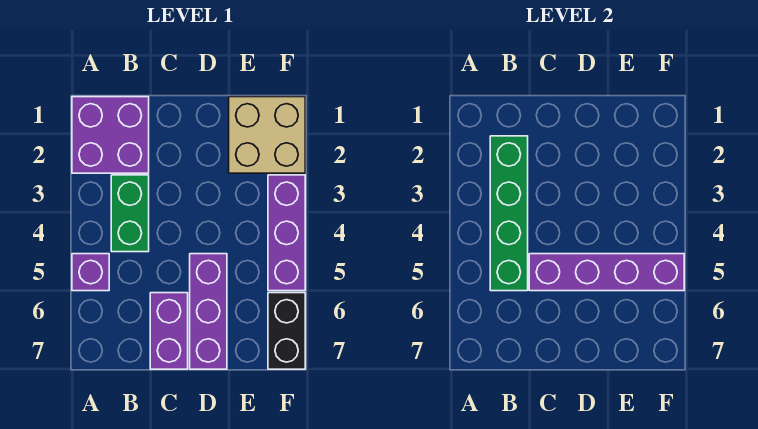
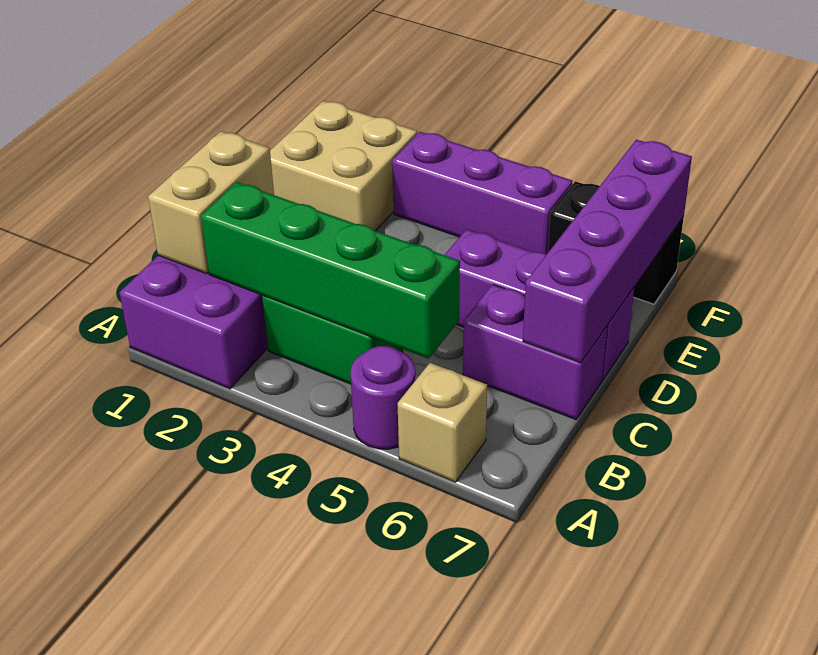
purple 1x1 brick [72,254,109,291] -> purple 1x1 round brick [350,346,415,449]
none -> tan 1x1 brick [398,363,487,482]
none -> tan 1x2 brick [148,131,274,274]
purple 1x4 brick [529,254,684,291] -> purple 1x4 brick moved to [523,140,692,363]

